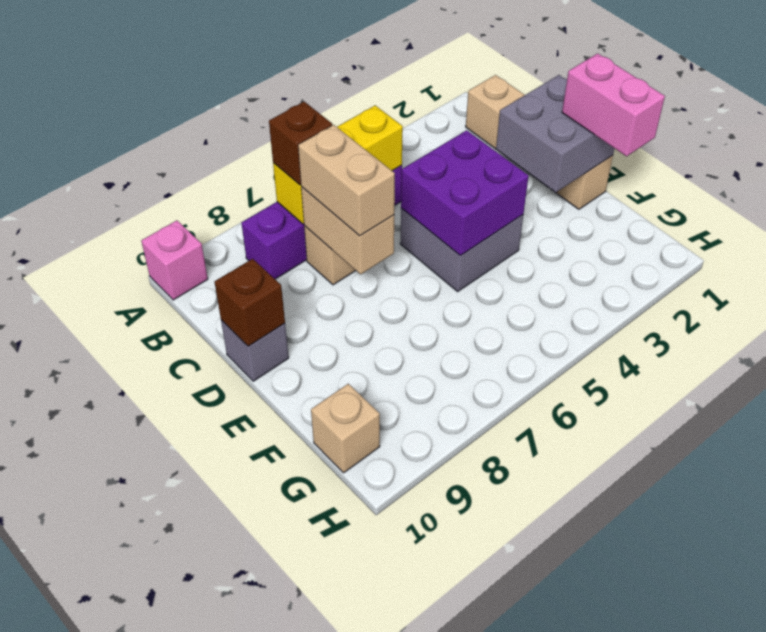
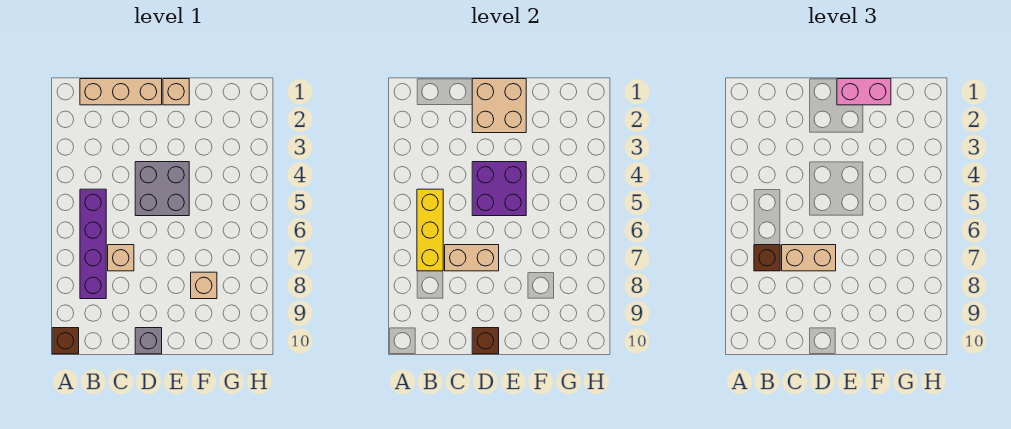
pink 1x1 brick [141,220,208,300] -> brown 1x1 brick [52,328,79,354]
grey 2x2 brick [496,75,614,193] -> tan 2x2 brick [472,79,526,133]
tan 1x1 brick [311,384,380,473] -> tan 1x1 brick moved to [191,272,217,299]

